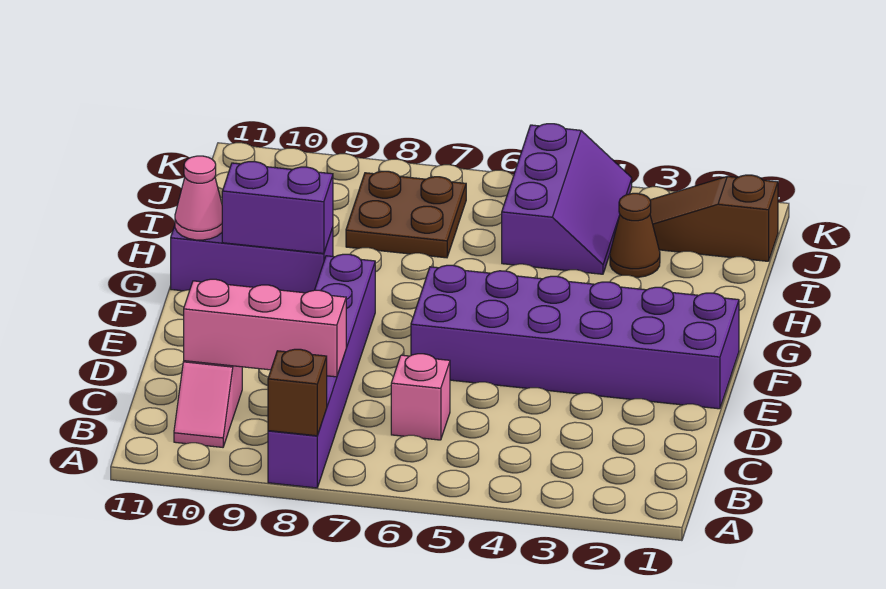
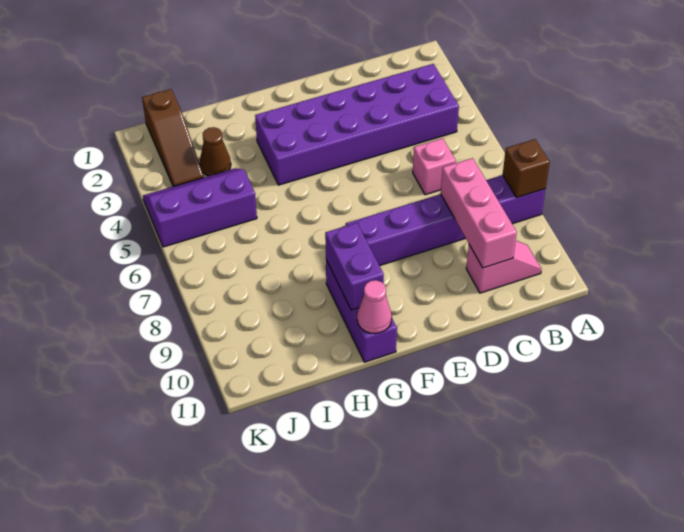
purple 2x6 brick [411,265,739,409] -> purple 2x6 brick turned to [255,64,459,185]
brown 2x2 plate [346,171,466,258] -> none

